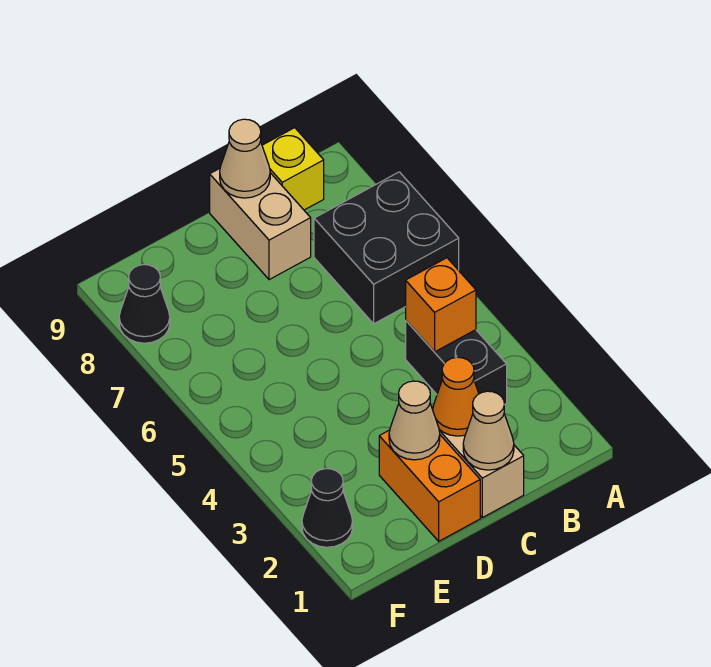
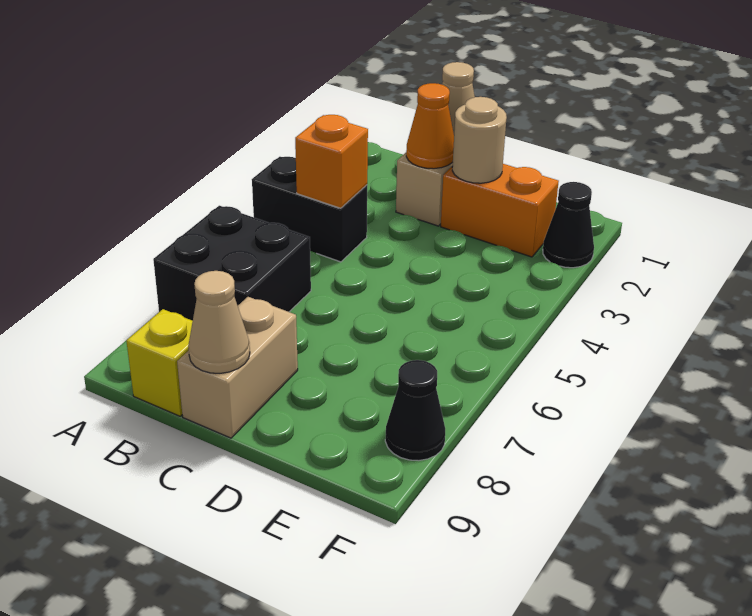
black 1x2 brick [406,321,507,405] -> black 1x2 brick turned to [252,157,367,262]
orange 1x2 brick [379,430,480,541] -> orange 1x2 brick turned to [441,164,559,257]
tan 1x1 cone [389,381,440,460] -> tan 1x1 round brick [452,97,507,183]

